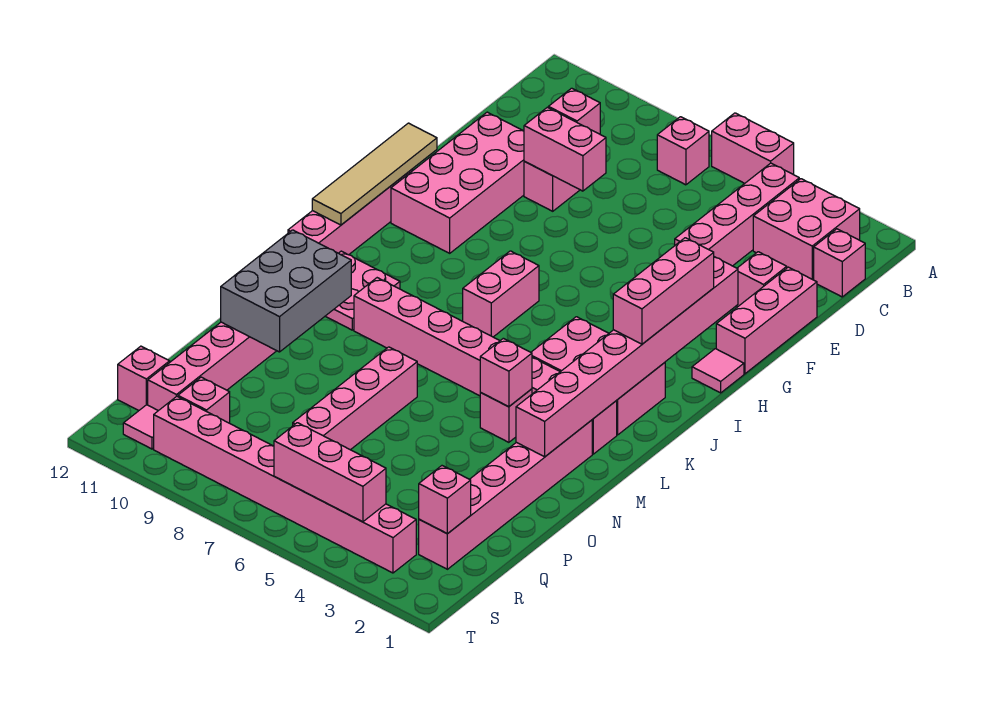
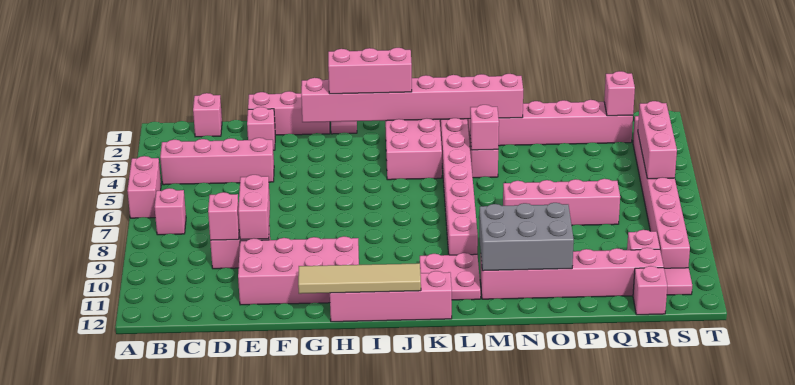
pink 2x2 brick [753,179,860,280] -> none
pink 1x2 brick [463,251,539,337] -> none

